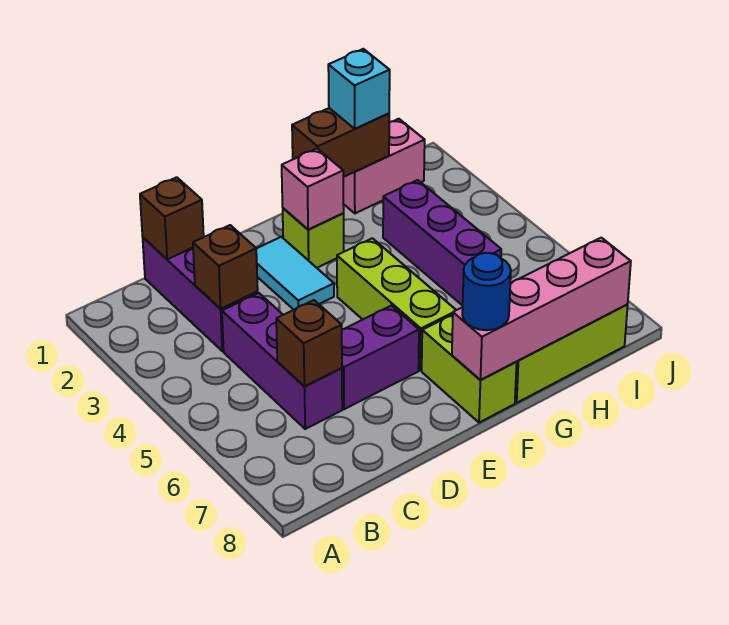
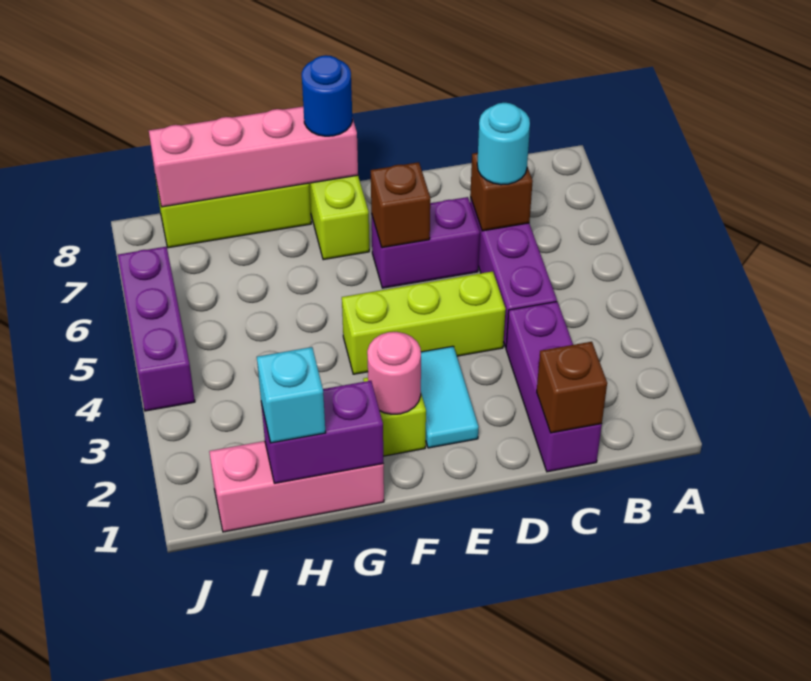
brown 1x1 brick [193,225,258,309] -> brown 1x1 brick moved to [371,162,430,248]
none -> cyan 1x1 round brick [477,103,530,185]
pink 1x1 brick [282,149,344,230] -> pink 1x1 round brick [367,332,421,414]
lime 1x3 brick [337,238,456,370] -> lime 1x3 brick turned to [342,271,506,374]
brown 1x2 brick [292,108,389,177] -> purple 1x2 brick [261,381,384,483]
pink 1x2 brick [343,119,425,213] -> pink 1x3 brick [209,441,384,532]
purple 1x3 brick [383,180,501,306] -> purple 1x3 brick moved to [118,247,195,411]

